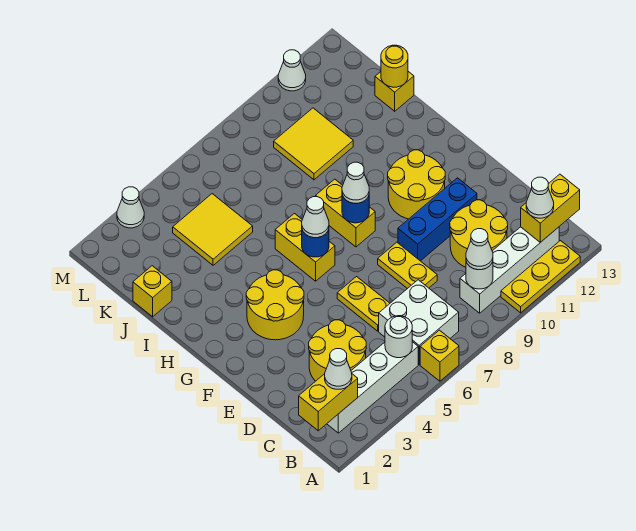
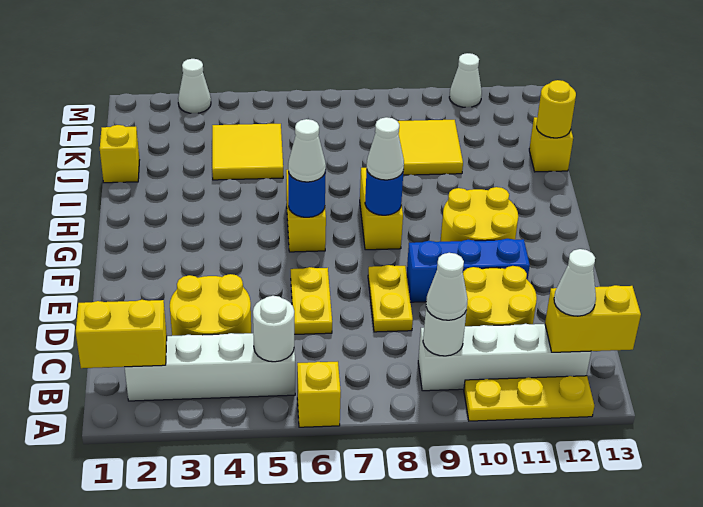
white 1x1 cone [325,349,352,389] -> none
white 2x2 brick [379,280,459,365] -> none
yellow 2x2 round brick [246,270,304,340] -> none

